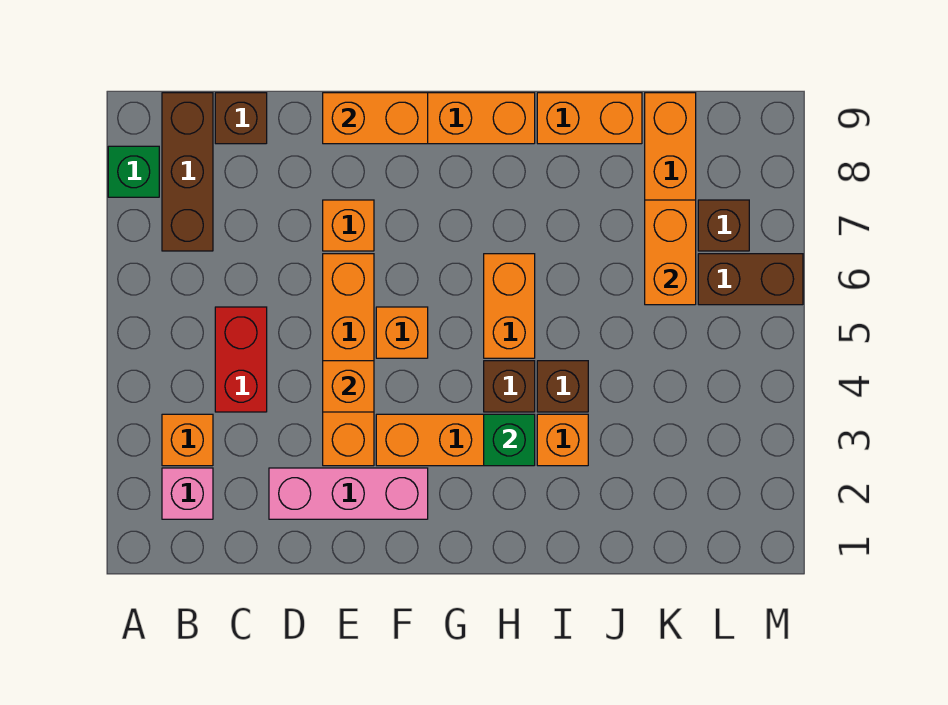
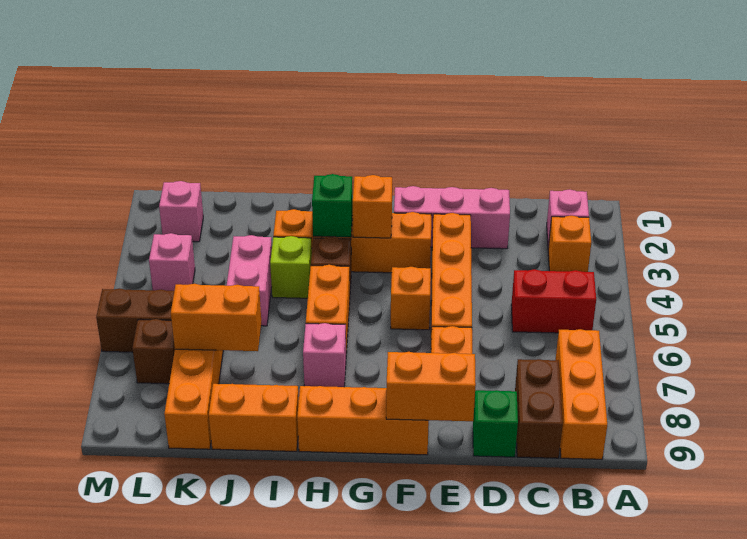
green 1x1 brick [108,146,159,197] -> green 1x1 brick moved to [473,390,518,457]
brown 1x3 brick [162,93,213,251] -> orange 1x3 brick [556,329,607,459]
red 1x2 brick [215,307,267,412] -> red 1x2 brick turned to [511,269,596,333]
brown 1x1 brick [215,93,267,144] -> brown 1x2 brick [515,359,563,458]
orange 1x1 brick [323,361,374,412] -> orange 1x1 brick moved to [353,175,392,238]
none -> pink 1x1 brick [303,323,346,387]
brown 1x1 brick [537,361,588,412] -> lime 1x1 brick [270,236,312,298]
none -> pink 1x2 brick [227,235,272,326]
orange 1x2 brick [645,200,696,305] -> orange 1x2 brick turned to [171,284,261,351]
none -> pink 1x1 brick [159,181,203,242]
none -> pink 1x1 brick [149,233,195,291]

